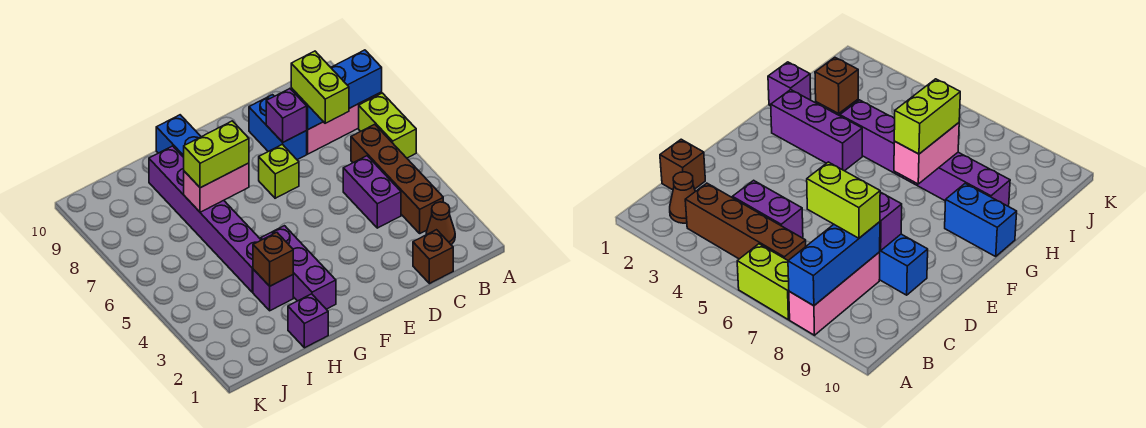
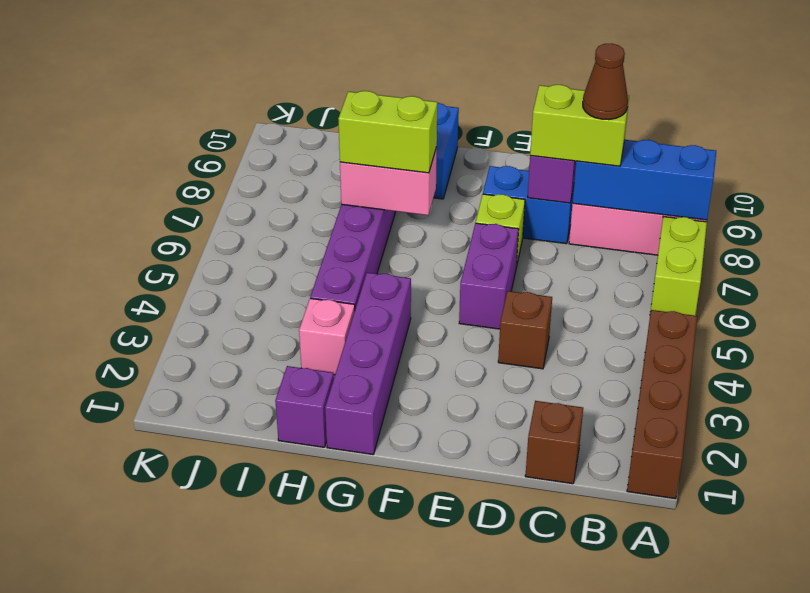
brown 1x1 cone [426,202,455,244] -> brown 1x1 cone moved to [583,43,628,120]
brown 1x4 brick [351,124,443,233] -> brown 1x4 brick moved to [627,310,697,499]
purple 1x2 brick [343,156,401,228] -> purple 1x2 brick moved to [459,223,519,329]
lime 1x2 brick [291,51,349,123] -> lime 1x2 brick turned to [530,85,629,166]
blue 1x2 brick [249,95,307,160] -> blue 1x2 brick turned to [483,166,574,244]
purple 1x3 brick [261,226,336,309] -> purple 1x4 brick [325,273,411,454]
purple 1x1 brick [253,269,293,311] -> pink 1x1 brick [299,298,355,375]
brown 1x1 brick [253,232,293,286] -> brown 1x1 brick moved to [498,291,552,369]

